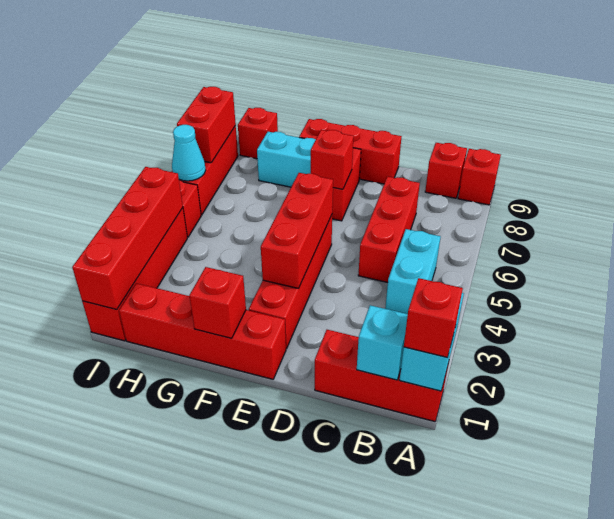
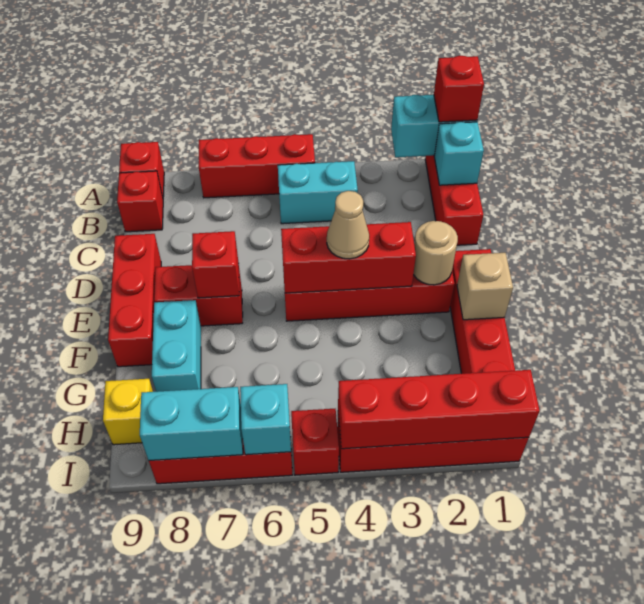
red 1x3 brick [358,177,420,282] -> red 1x3 brick moved to [199,134,315,198]
none -> tan 1x1 round brick [413,221,458,285]
none -> tan 1x1 cone [327,191,369,259]
red 1x1 brick [189,267,246,338] -> tan 1x1 brick [457,253,513,320]
red 1x1 brick [238,108,278,159] -> yellow 1x1 brick [103,379,153,445]
cyan 1x1 cone [172,125,206,181] -> cyan 1x1 brick [240,384,291,455]
red 1x2 brick [177,87,236,163] -> cyan 1x2 brick [140,387,243,461]

